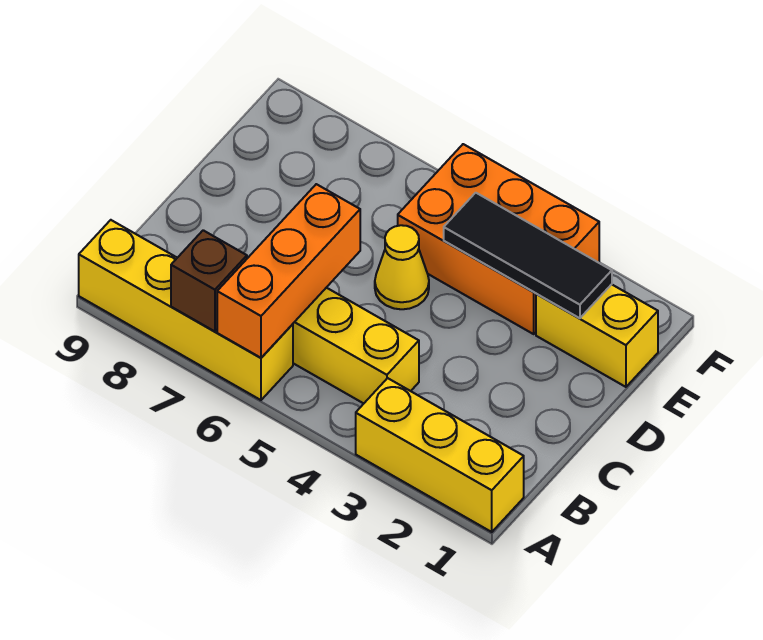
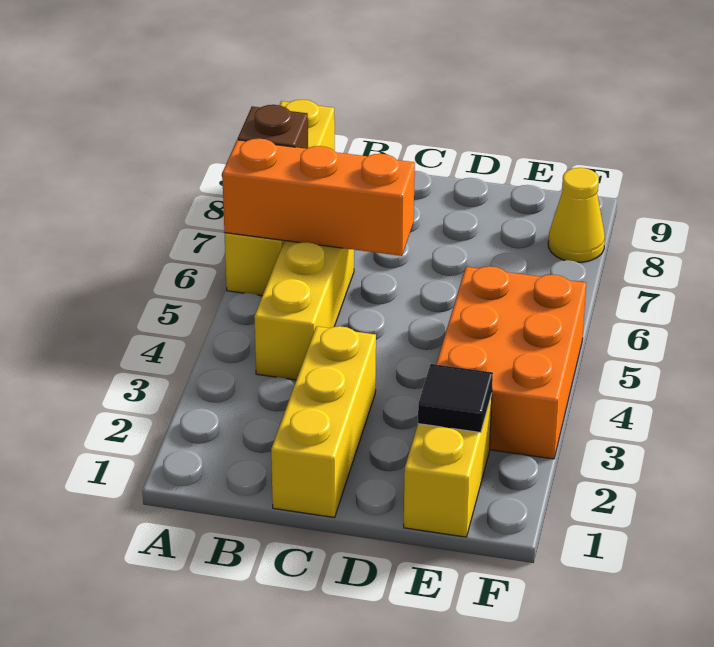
yellow 1x3 brick [356,378,524,532] -> yellow 1x3 brick moved to [271,326,376,517]
yellow 1x1 cone [375,225,429,309] -> yellow 1x1 cone moved to [548,168,605,262]
black 1x3 tile [444,193,612,318] -> black 1x1 tile [418,364,493,433]

